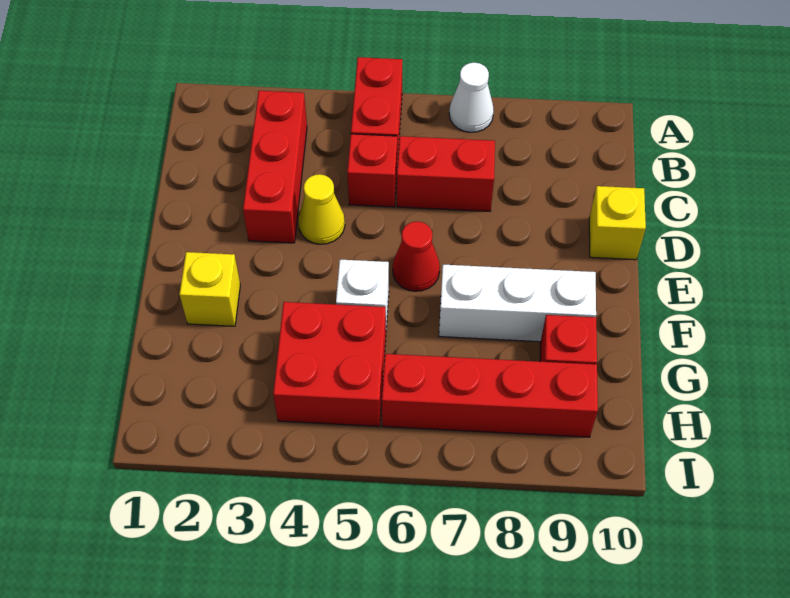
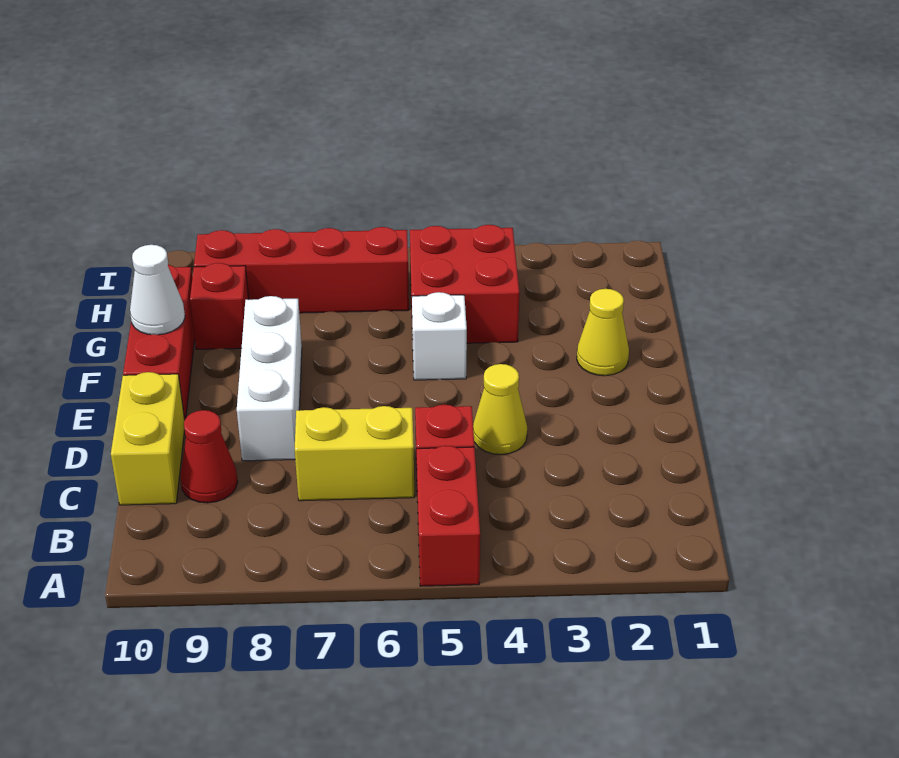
white 1x1 cone [449,63,494,132] -> white 1x1 cone moved to [130,245,185,335]
red 1x3 brick [243,91,307,243] -> red 1x3 brick moved to [123,265,195,420]
red 1x2 brick [397,136,495,211] -> yellow 1x2 brick [295,406,414,501]
yellow 1x1 brick [589,186,646,260] -> yellow 1x2 brick [111,372,185,505]
red 1x1 cone [393,221,440,291] -> red 1x1 cone moved to [180,410,238,503]
yellow 1x1 brick [179,252,240,326] -> yellow 1x1 cone [577,289,629,376]
white 1x3 brick [439,265,596,342] -> white 1x3 brick turned to [237,296,302,461]

